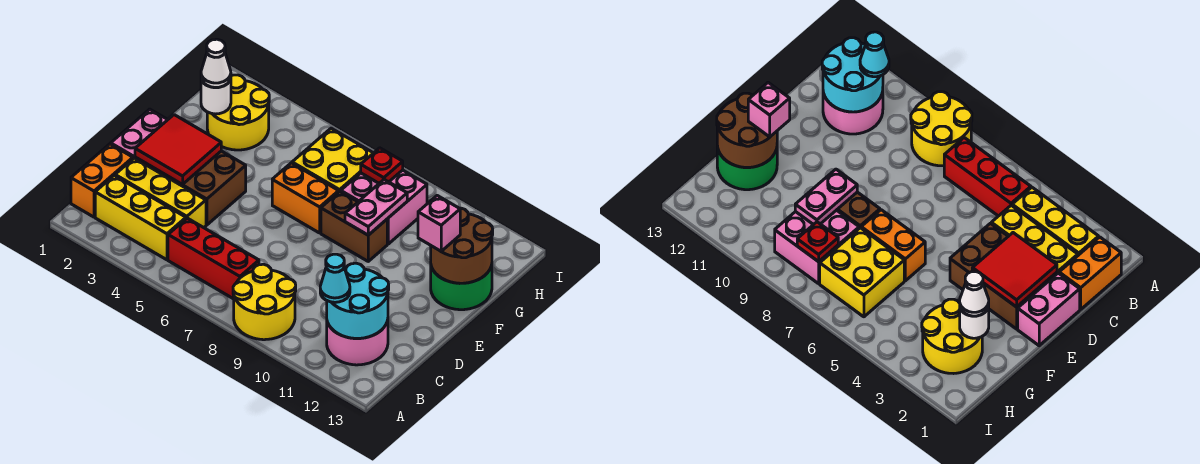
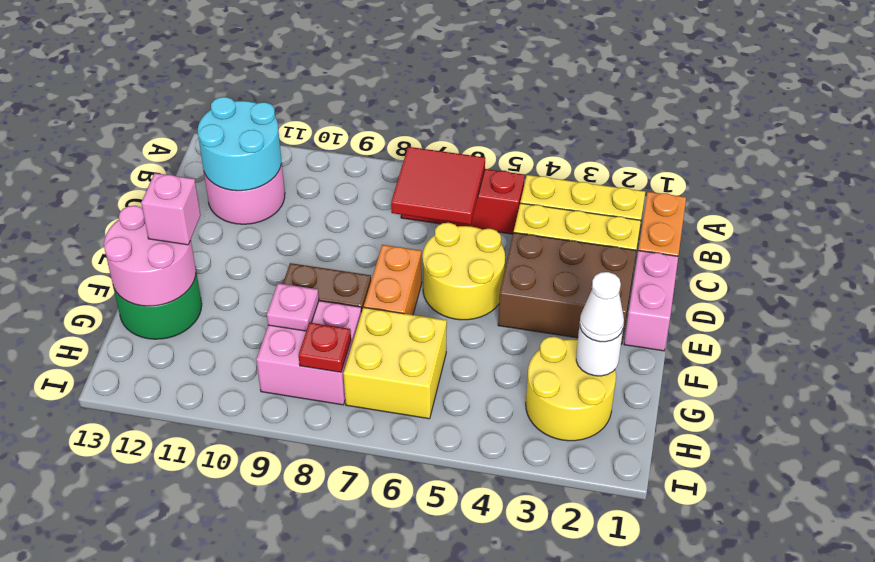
yellow 2x2 round brick [233,264,296,340] -> yellow 2x2 round brick moved to [423,223,505,320]
cyan 1x1 cone [320,254,350,302] -> none
red 2x2 tile [135,115,221,184] -> red 2x2 tile moved to [391,147,485,225]
orange 1x2 brick [272,163,339,233] -> orange 1x2 brick turned to [364,245,422,315]
pink 1x2 plate [345,180,407,235] -> pink 1x1 plate [267,283,319,331]
brown 2x2 round brick [431,208,493,283] -> pink 2x2 round brick [104,206,196,306]

